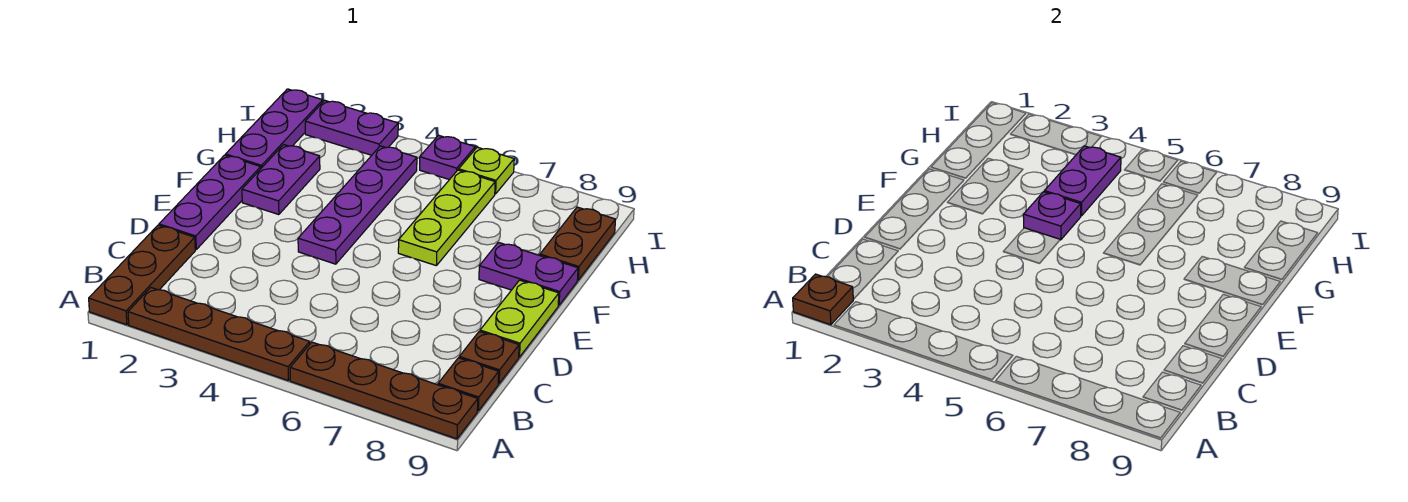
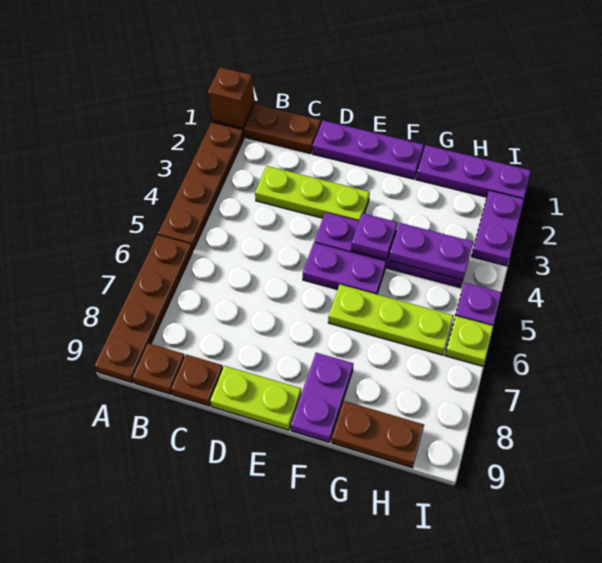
brown 1x1 plate [793,274,853,325] -> brown 1x1 brick [208,67,255,128]
none -> lime 1x3 plate [255,166,370,221]
purple 1x2 plate [242,145,320,215] -> purple 1x2 plate moved to [303,243,386,294]

